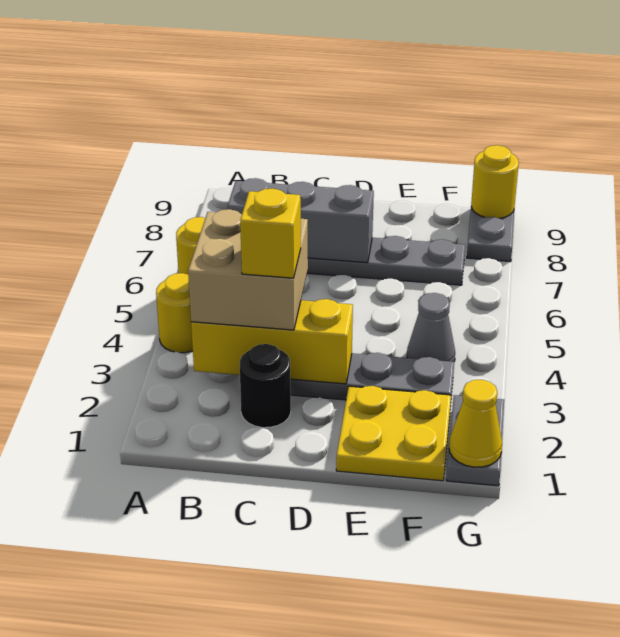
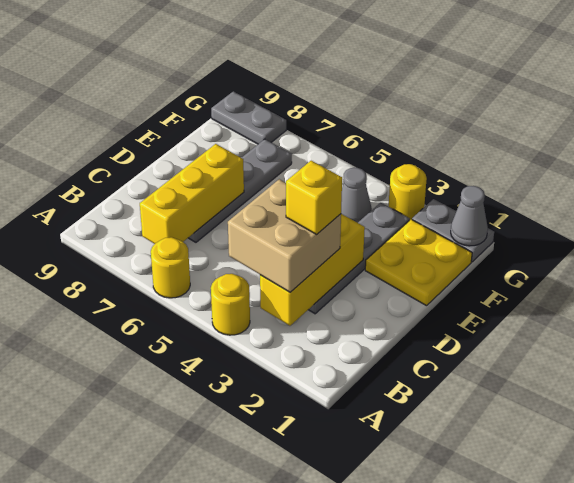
grey 1x3 brick [228,178,374,263] -> yellow 1x3 brick [140,144,244,244]
black 1x1 round brick [240,344,291,428] -> none
yellow 1x1 cone [449,380,502,467] -> grey 1x1 cone [451,186,488,246]
yellow 1x1 round brick [471,145,519,218] -> yellow 1x1 round brick moved to [389,164,427,221]

